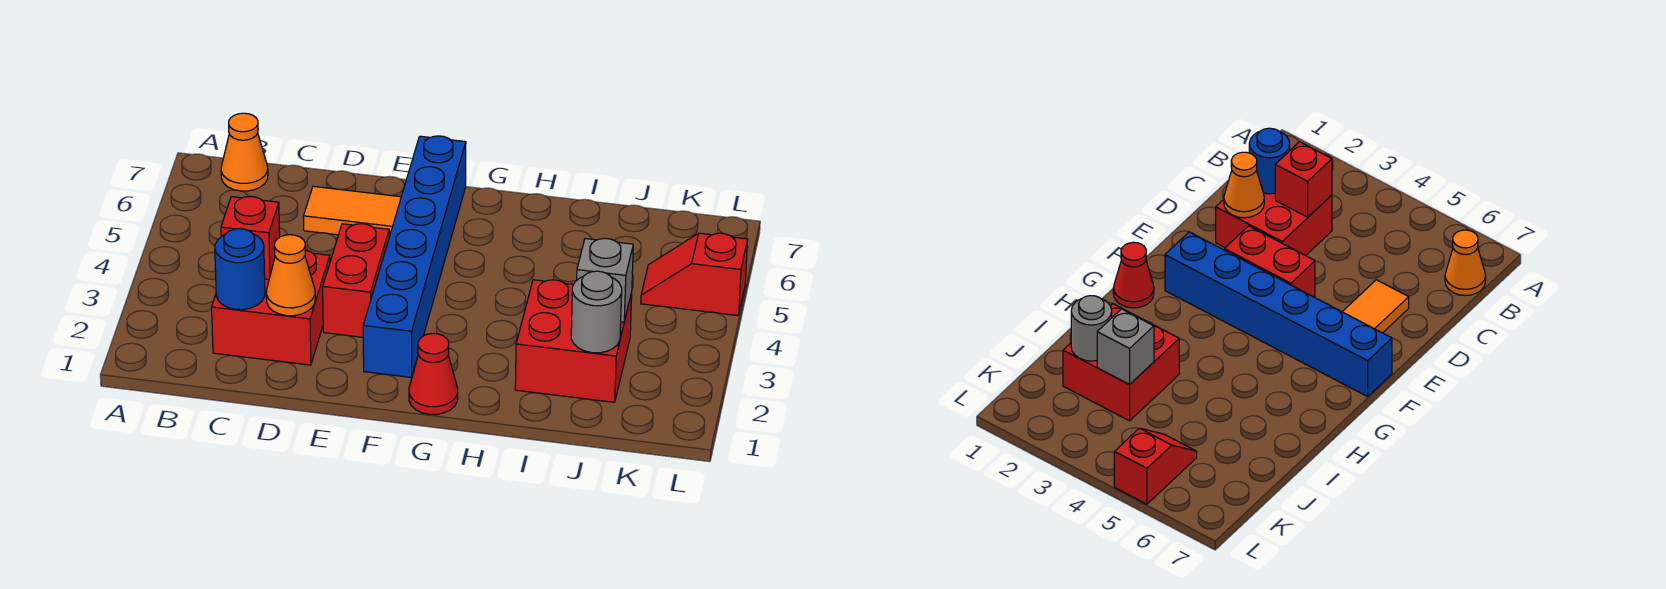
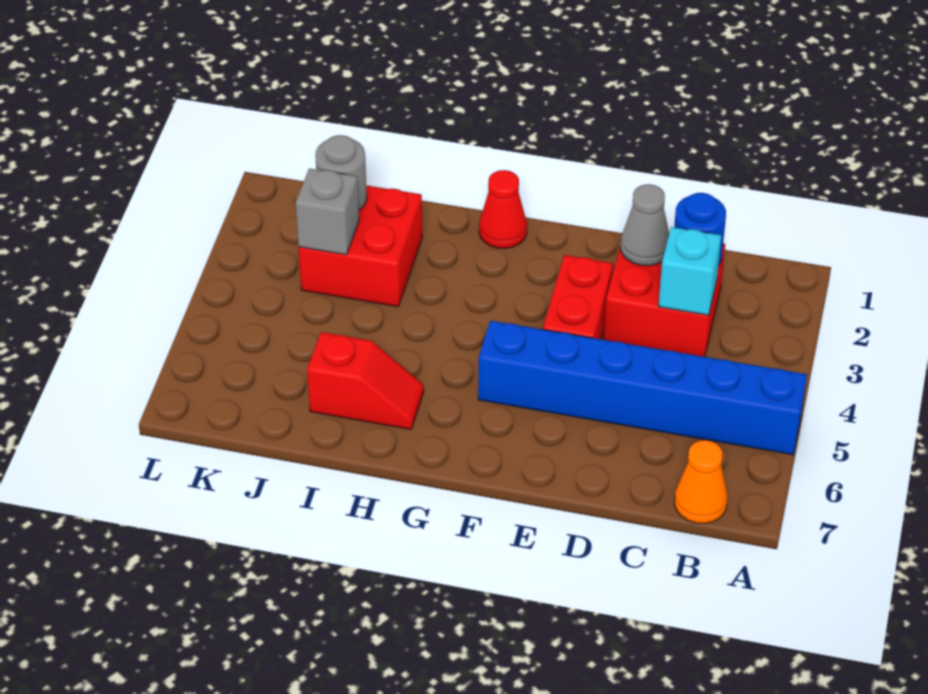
red 1x1 brick [221,196,280,279] -> cyan 1x1 brick [658,227,721,315]
orange 1x1 cone [266,235,315,316] -> grey 1x1 cone [621,184,669,266]
orange 1x2 tile [303,186,401,237] -> none
blue 1x6 brick [363,136,466,377] -> blue 1x6 brick turned to [478,321,807,455]
red 1x2 slope [641,233,748,315] -> red 1x2 slope moved to [307,332,424,429]

